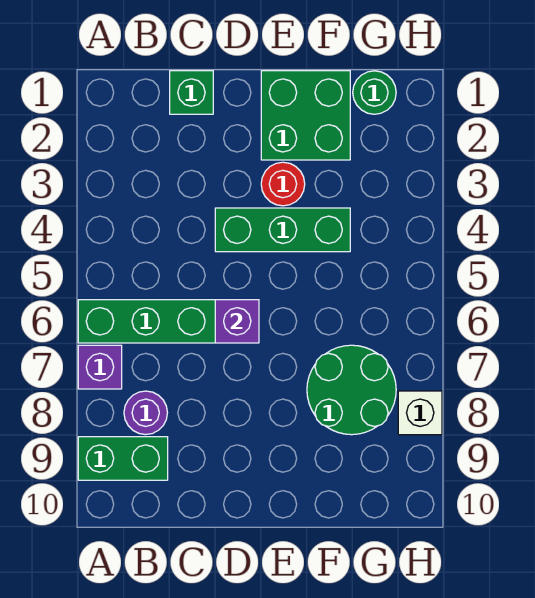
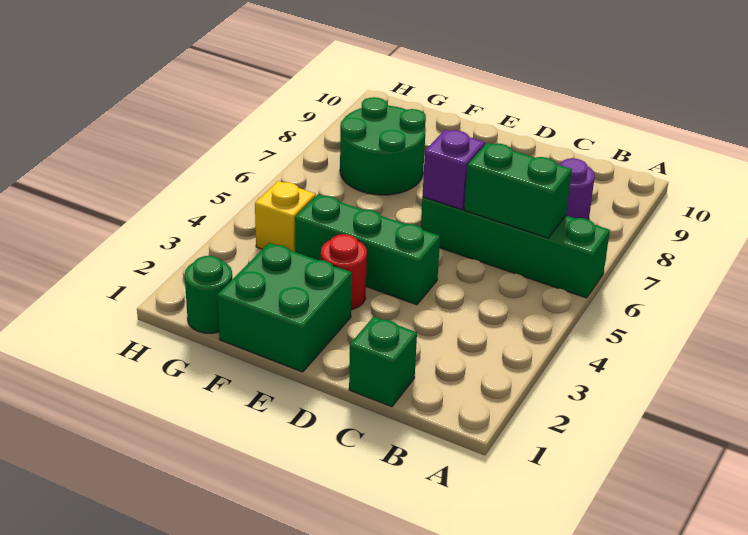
purple 1x1 brick [78,345,122,389] -> none
green 1x2 brick [78,437,168,480] -> green 1x2 brick moved to [464,143,572,238]
none -> yellow 1x1 brick [255,181,316,252]
white 1x1 brick [398,391,442,435] -> none

